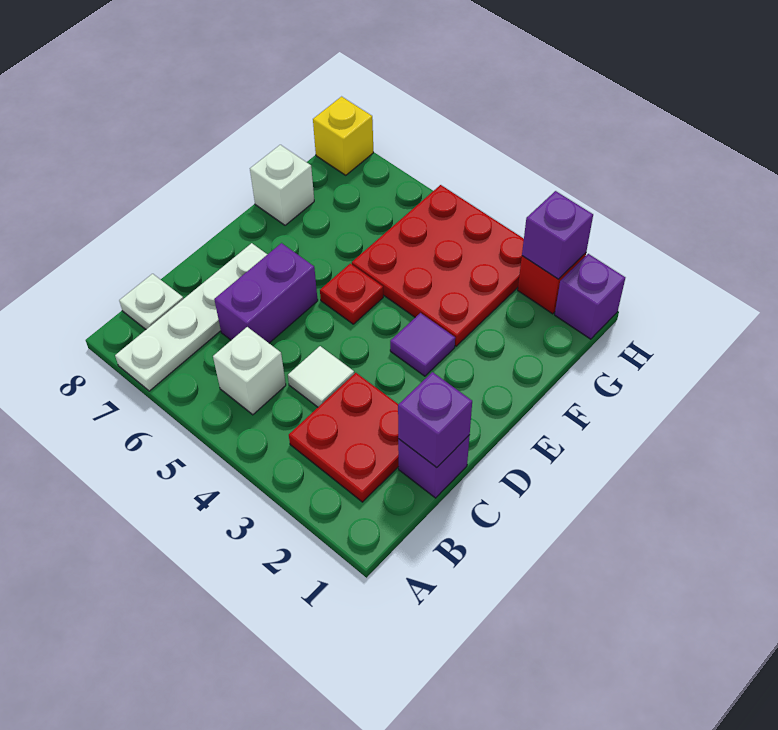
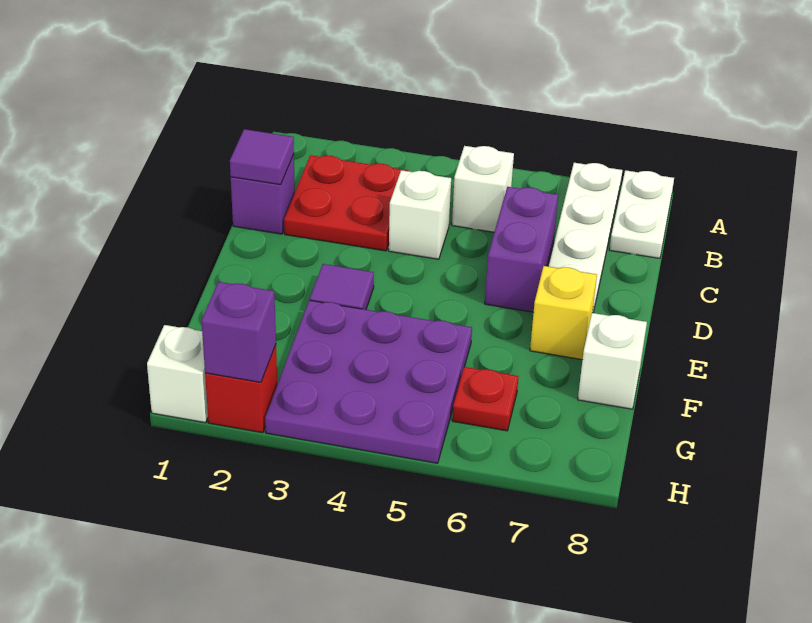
white 1x1 plate [119,274,183,329] -> white 1x2 plate [610,170,674,258]
purple 1x1 brick [398,372,472,468] -> purple 1x1 tile [230,129,294,185]
white 1x1 tile [288,346,354,407] -> white 1x1 brick [389,170,451,259]
red 1x1 plate [320,264,383,324] -> red 1x1 plate moved to [452,367,519,431]
red 3x3 plate [352,185,524,346] -> purple 3x3 plate [265,300,472,463]
purple 1x1 brick [555,254,625,339] -> white 1x1 brick [147,325,208,423]
yellow 1x1 brick [313,97,373,175] -> yellow 1x1 brick moved to [530,266,597,360]

